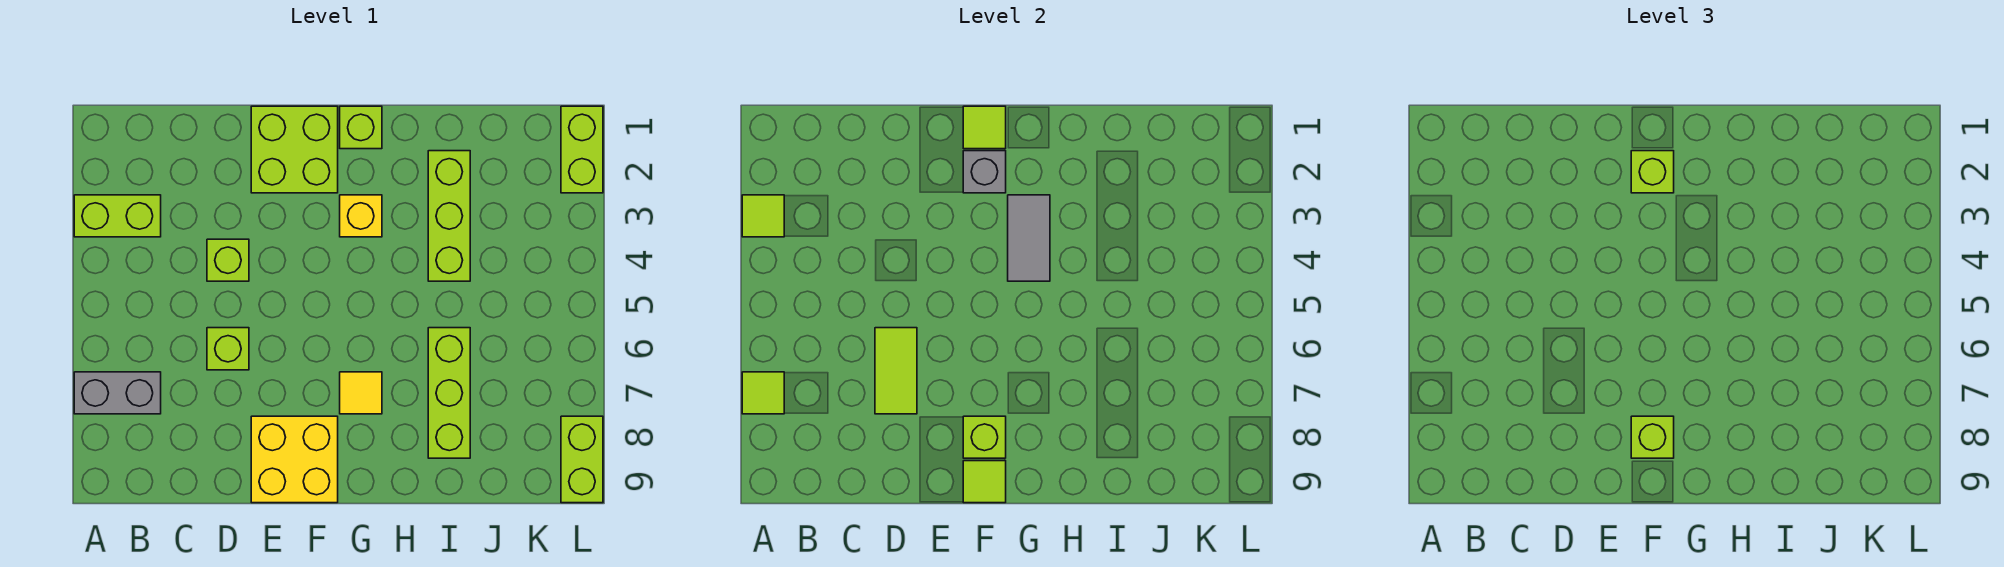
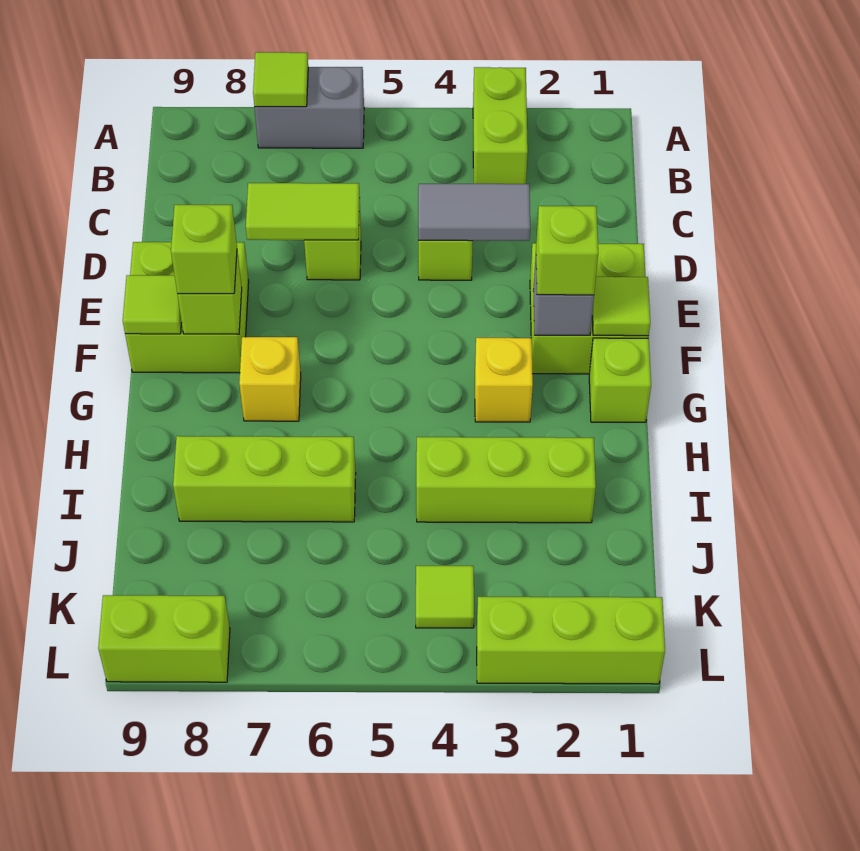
lime 1x1 tile [742,195,784,237] -> lime 1x1 tile moved to [416,566,474,628]
grey 1x2 brick [74,372,161,414] -> grey 1x2 brick turned to [254,67,364,148]
yellow 2x2 brick [251,416,338,503] -> lime 2x2 brick [125,242,249,373]
grey 1x2 tile [1008,195,1050,281] -> grey 1x2 tile moved to [418,184,530,241]
yellow 1x1 tile [340,372,382,414] -> yellow 1x1 brick [239,337,301,421]
lime 1x2 brick [561,106,603,193] -> lime 1x3 brick [477,596,665,684]

